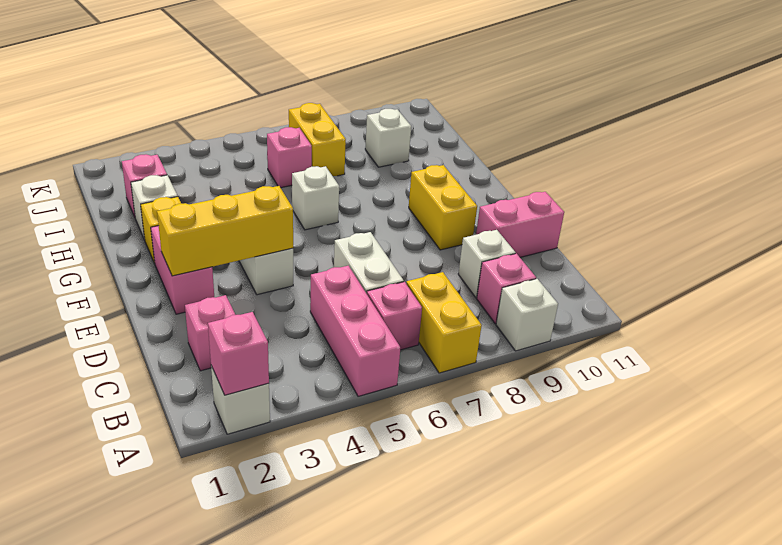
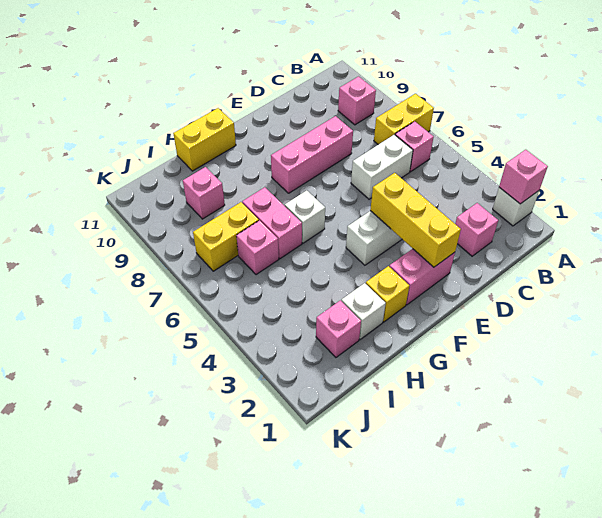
pink 1x3 brick [310,266,400,396] -> pink 1x3 brick moved to [271,116,353,193]
white 1x1 brick [496,279,558,351] -> none
white 1x1 brick [458,230,516,298] -> none
pink 1x2 brick [476,192,564,257] -> pink 1x2 brick moved to [242,187,302,259]
yellow 1x2 brick [409,165,477,250] -> yellow 1x2 brick moved to [173,108,236,171]
white 1x1 brick [365,109,411,167] -> pink 1x1 brick [183,167,225,219]

